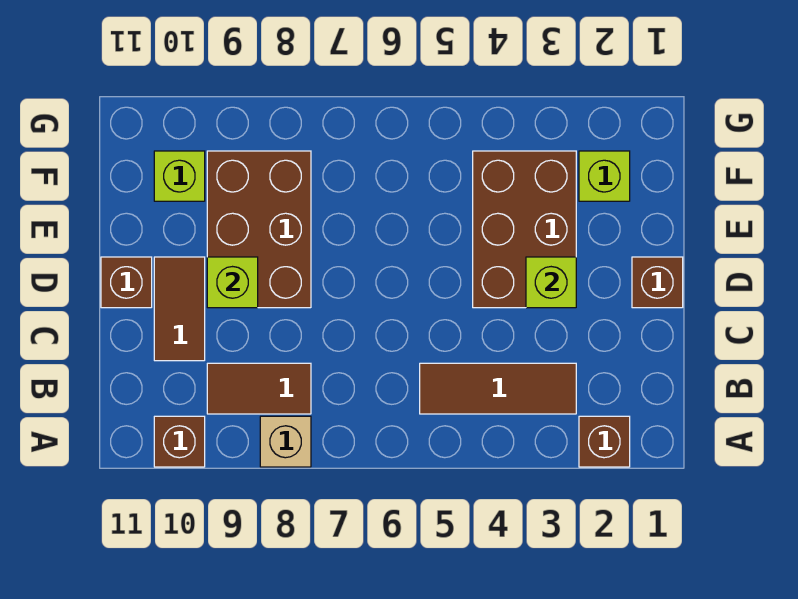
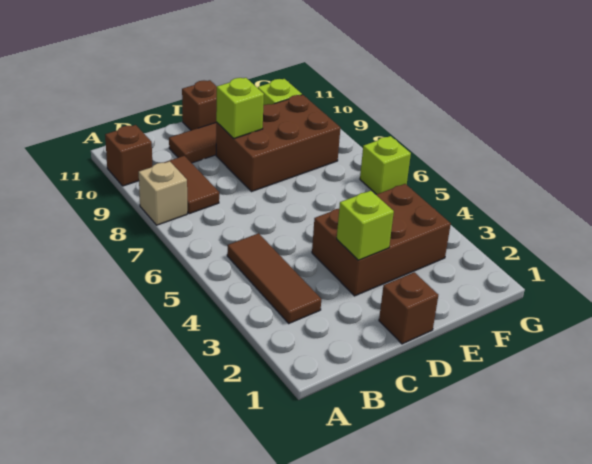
brown 1x1 brick [579,416,630,467] -> none
lime 1x1 brick [579,151,630,201] -> lime 1x1 brick moved to [360,136,411,194]

